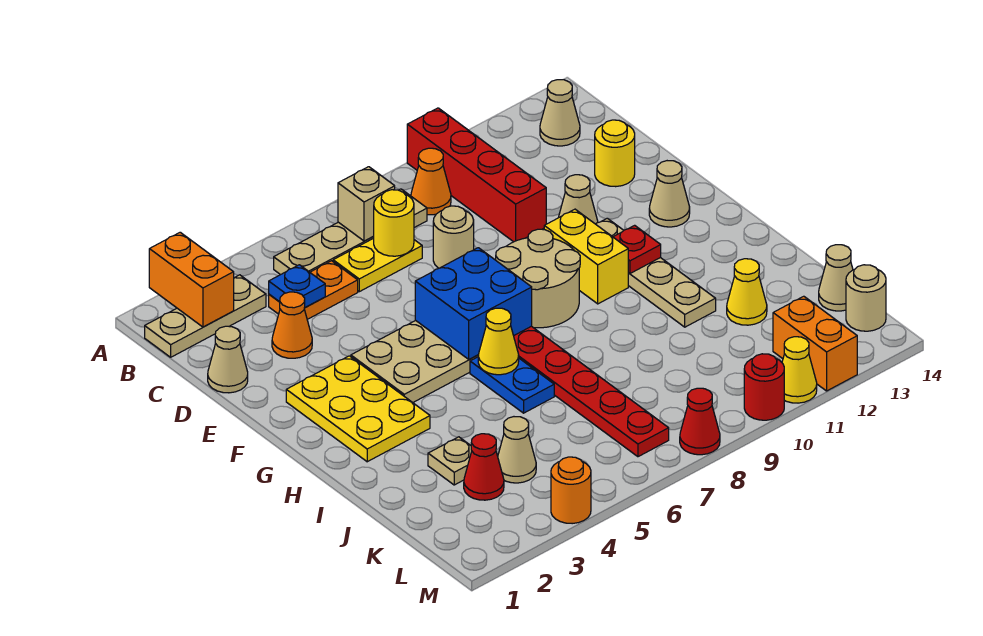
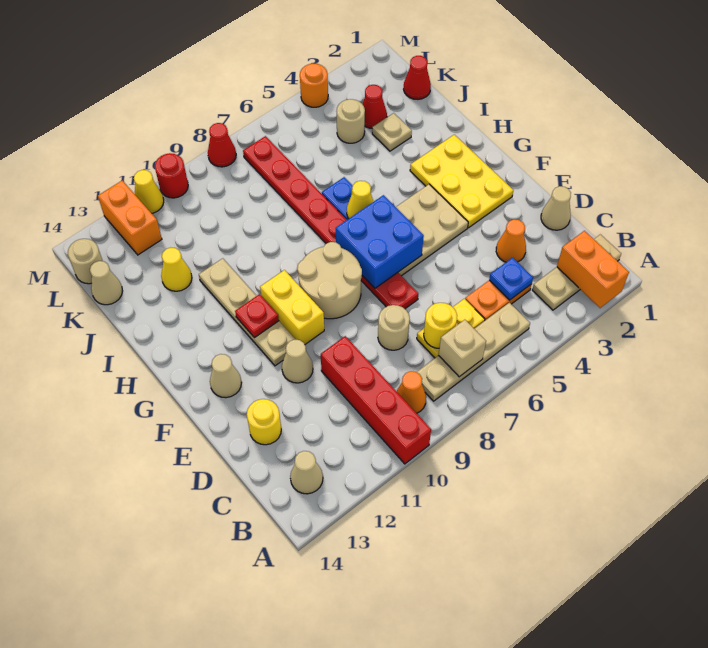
none -> red 1x1 cone [404,56,431,99]
tan 1x1 cone [498,417,536,483] -> tan 1x1 round brick [336,99,365,143]

